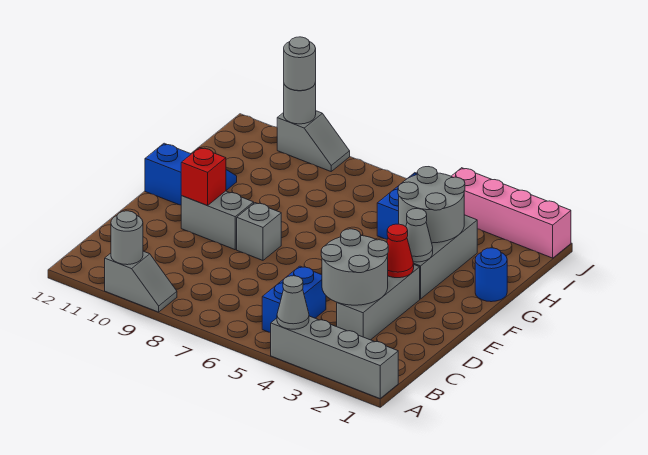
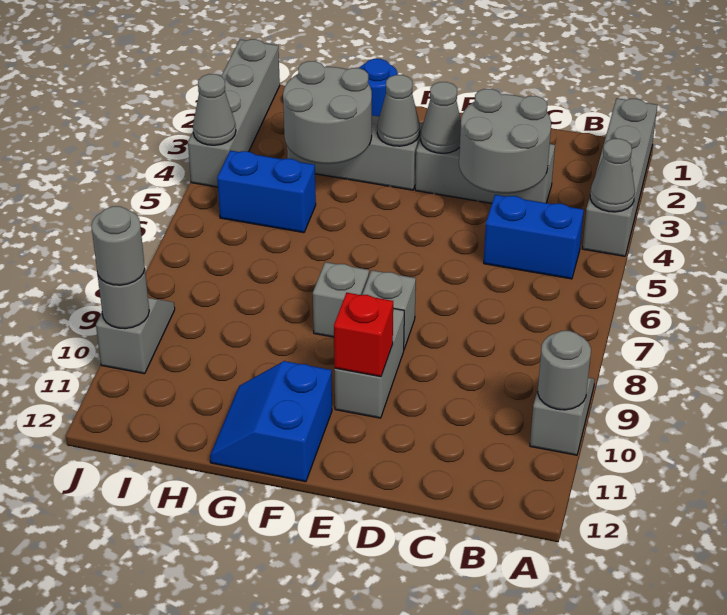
red 1x1 cone [387,224,414,278] -> grey 1x1 cone [421,82,461,153]
none -> grey 1x1 brick [313,262,369,337]
pink 1x4 brick [451,168,571,258] -> grey 1x4 brick [188,39,280,187]
none -> grey 1x1 cone [193,74,236,145]

